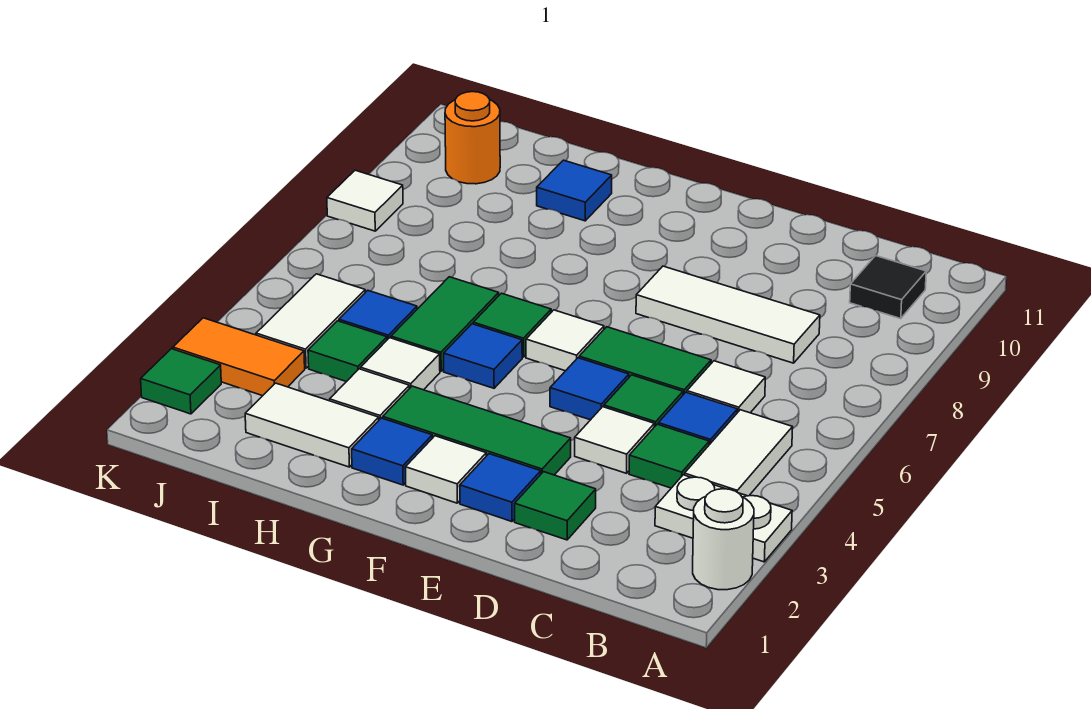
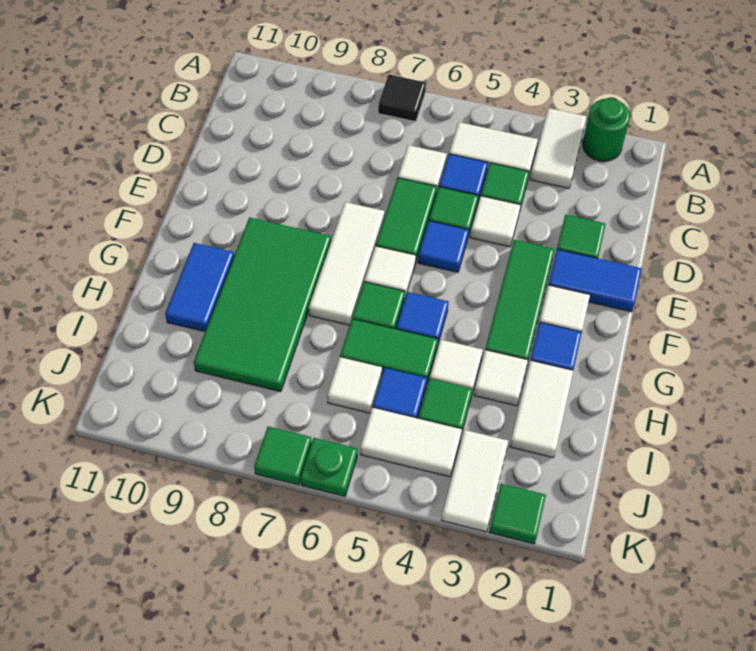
white 1x1 round brick [693,489,754,590] -> green 1x1 round brick [583,98,630,161]
white 1x2 plate [655,475,792,562] -> white 1x2 tile [530,108,587,188]
black 1x1 tile [850,256,926,318] -> black 1x1 tile moved to [378,75,426,122]
white 1x3 tile [636,266,820,363] -> white 1x3 tile moved to [309,202,384,325]
blue 1x1 tile [460,454,541,522] -> blue 1x2 tile [548,249,642,312]
none -> green 2x4 tile [194,217,331,392]
blue 1x1 tile [537,160,612,221] -> blue 1x2 tile [165,243,234,332]
orange 1x2 tile [173,318,305,396] -> white 1x2 tile [442,430,508,532]
orange 1x1 round brick [445,92,500,184] -> none
none -> green 1x1 plate [301,438,357,496]
none -> green 1x1 tile [254,426,312,485]
white 1x1 tile [327,170,403,231] -> white 1x1 tile moved to [327,357,382,413]

